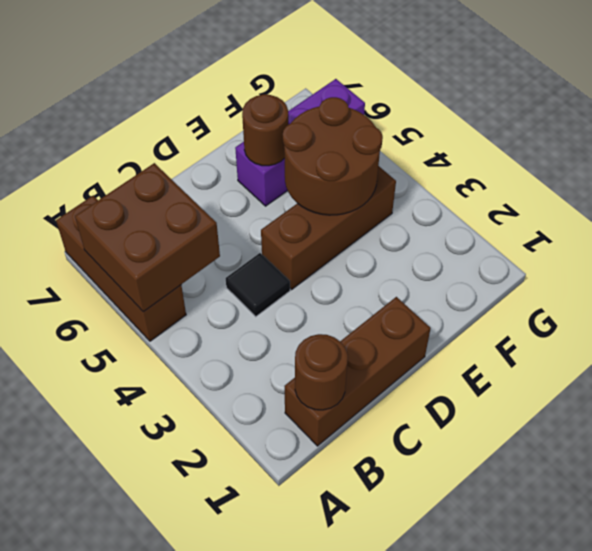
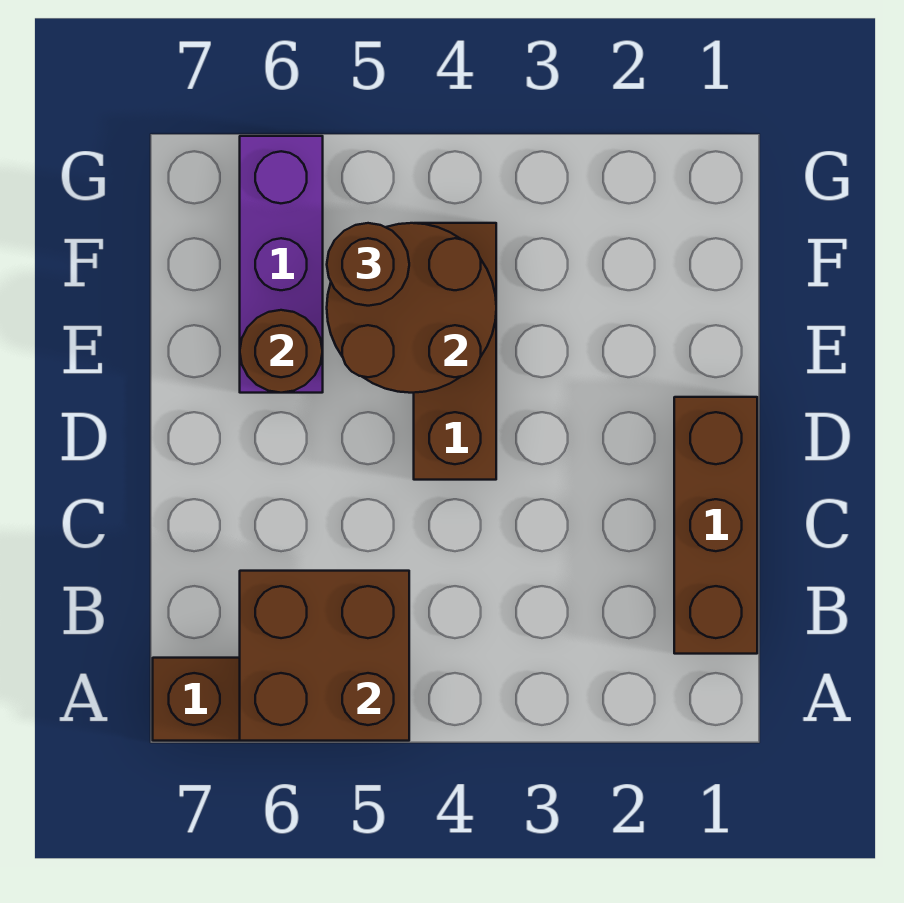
brown 1x1 round brick [295,334,348,410] -> brown 1x1 round brick moved to [327,223,409,306]
black 1x1 tile [226,253,290,317] -> none

